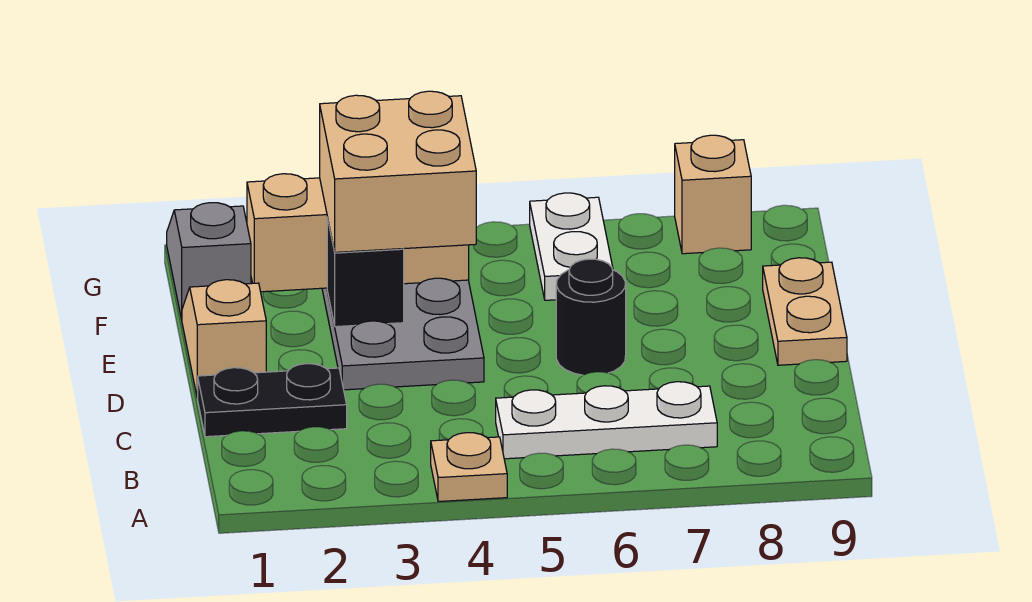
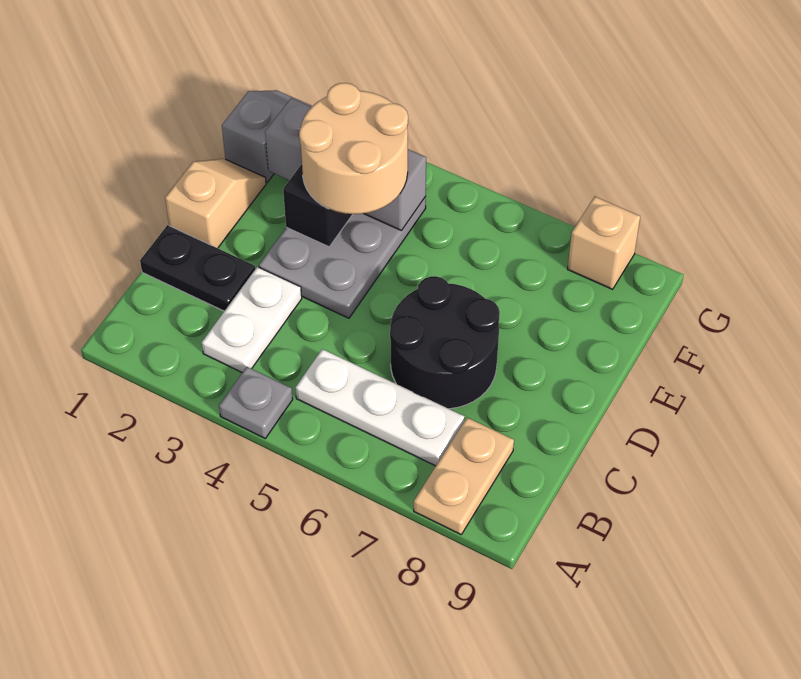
tan 1x1 plate [431,433,507,502] -> grey 1x1 plate [219,367,293,438]
black 1x1 round brick [556,259,626,375] -> black 2x2 round brick [390,276,500,409]
tan 1x2 plate [763,258,847,365] -> tan 1x2 plate moved to [414,418,514,534]
tan 2x2 brick [320,91,476,252] -> tan 2x2 round brick [299,83,408,214]
tan 1x3 brick [247,174,469,292] -> grey 1x3 brick [265,98,426,231]
white 1x2 plate [530,193,613,300] -> white 1x2 plate moved to [202,267,302,372]

